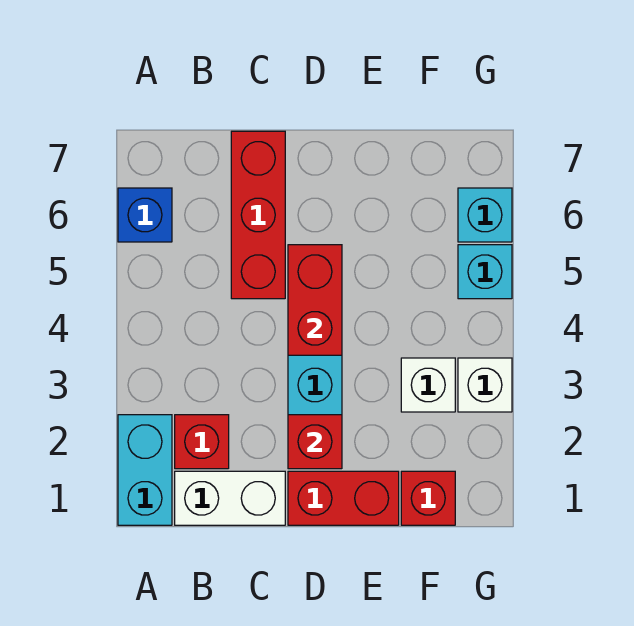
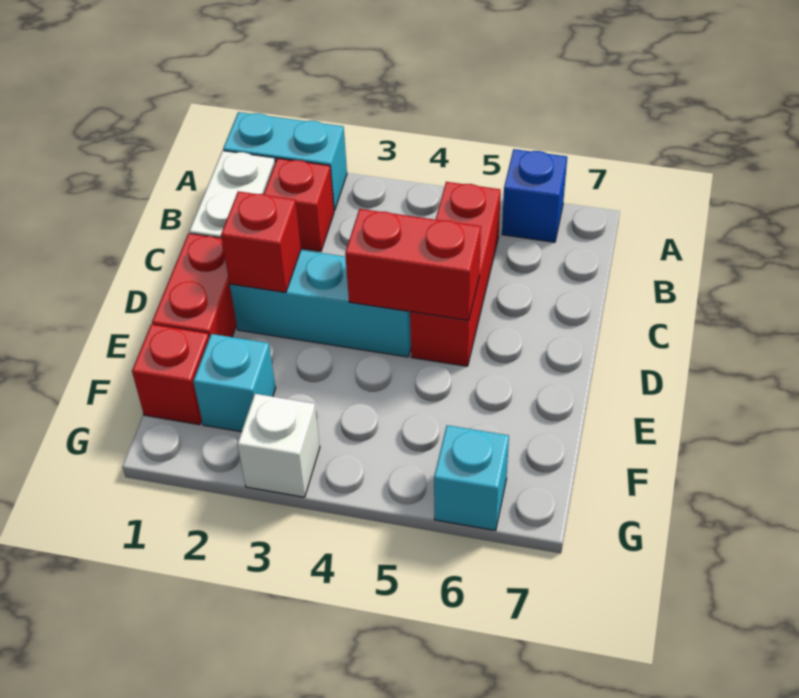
red 1x3 brick [231,131,285,299] -> red 1x3 brick turned to [410,182,501,366]
white 1x1 brick [401,358,455,412] -> none
cyan 1x1 brick [458,245,512,299] -> cyan 1x1 brick moved to [193,334,276,432]

